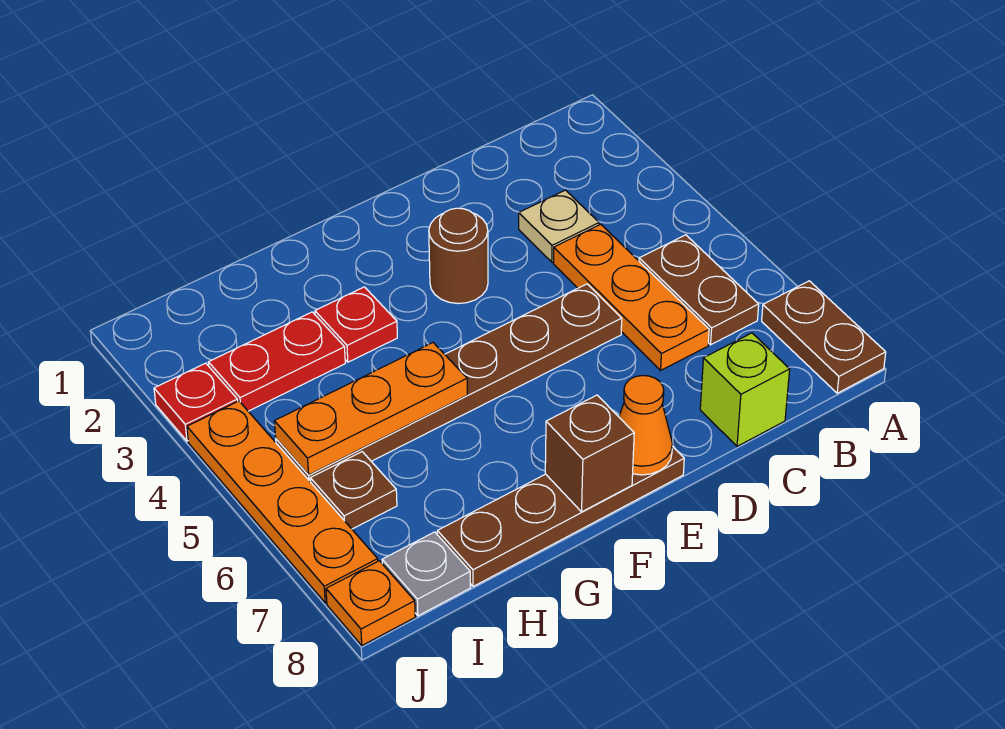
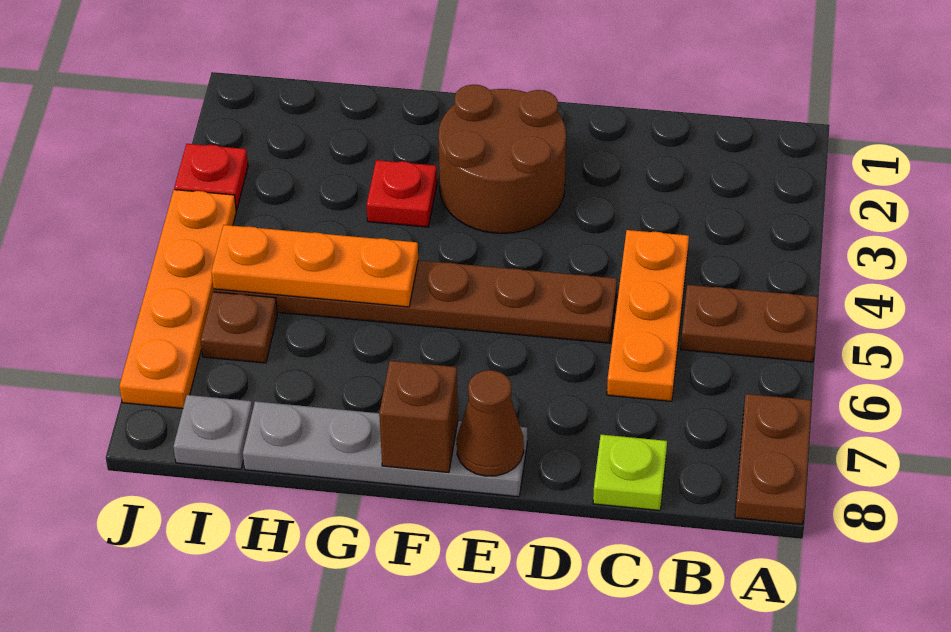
brown 1x2 plate [639,235,759,345] -> brown 1x2 plate turned to [681,285,818,362]
tan 1x1 plate [519,190,599,262] -> none
lime 1x1 brick [700,333,790,446] -> lime 1x1 plate [593,435,667,510]
brown 1x1 round brick [429,208,488,304] -> brown 2x2 round brick [438,85,566,233]
brown 1x4 plate [437,446,684,587] -> grey 1x4 plate [243,401,527,497]
orange 1x1 cone [619,376,672,475] -> brown 1x1 cone [457,370,524,476]
red 1x2 plate [208,312,345,411] -> none
orange 1x1 plate [326,561,415,645] -> none

